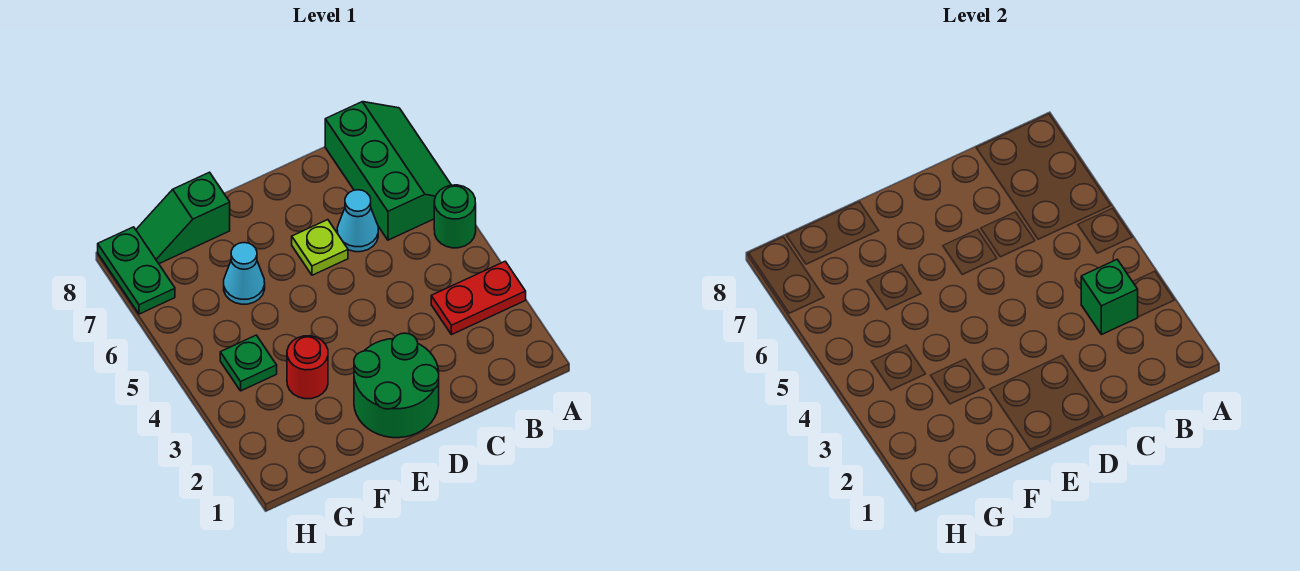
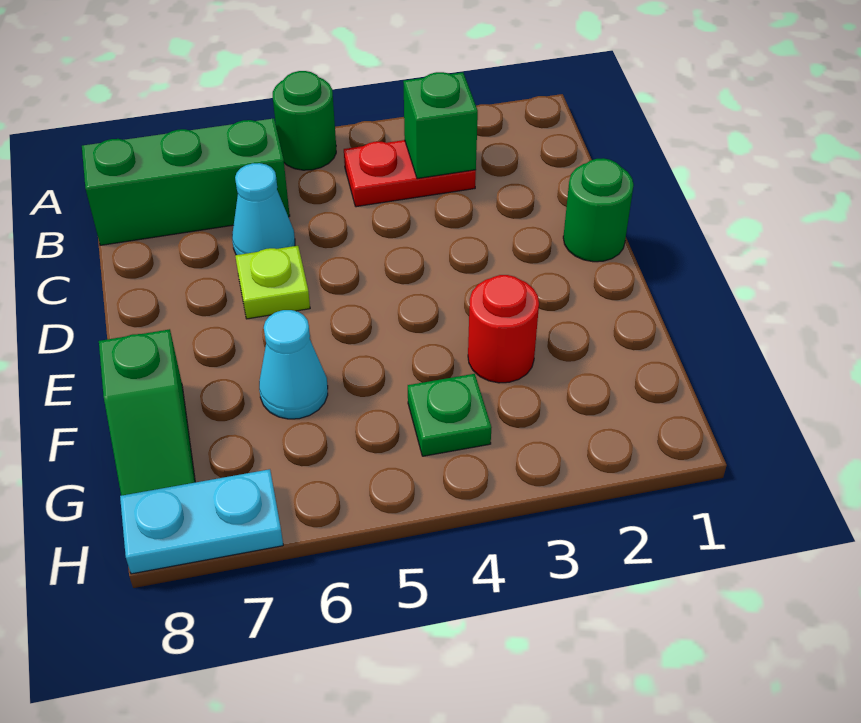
red 1x2 plate [431,261,526,335] -> red 1x2 plate turned to [344,140,476,207]
green 2x2 round brick [354,333,439,438] -> green 1x1 round brick [563,158,634,262]
green 1x2 plate [98,227,175,314] -> cyan 1x2 plate [120,469,283,574]

